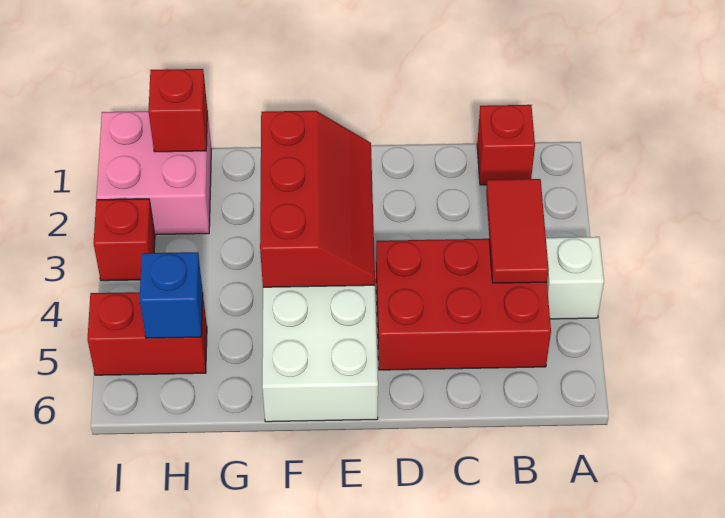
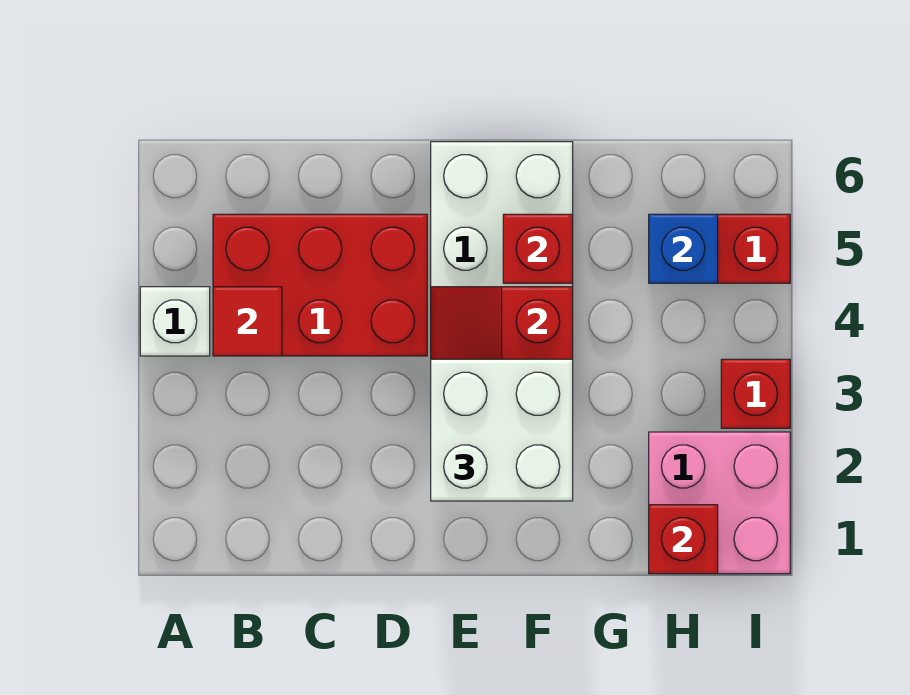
red 1x1 brick [477,105,535,185] -> red 1x1 brick moved to [503,214,573,283]
red 1x2 tile [486,179,549,283] -> red 1x1 tile [213,287,282,356]
none -> white 2x2 brick [431,359,573,501]

